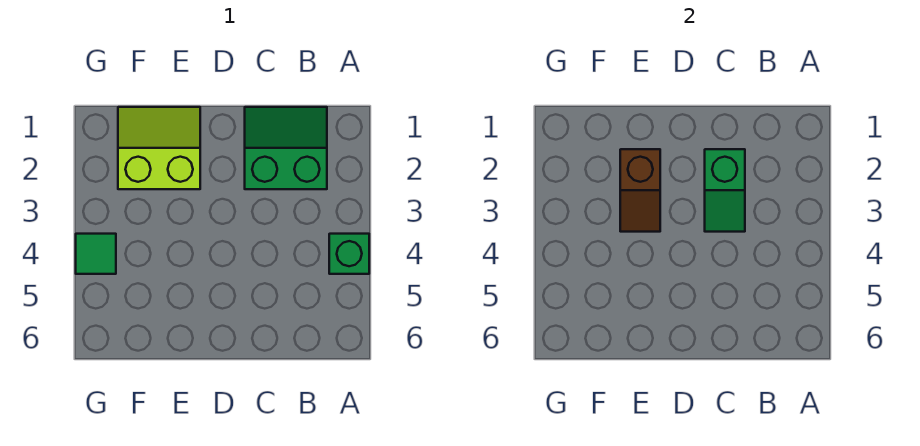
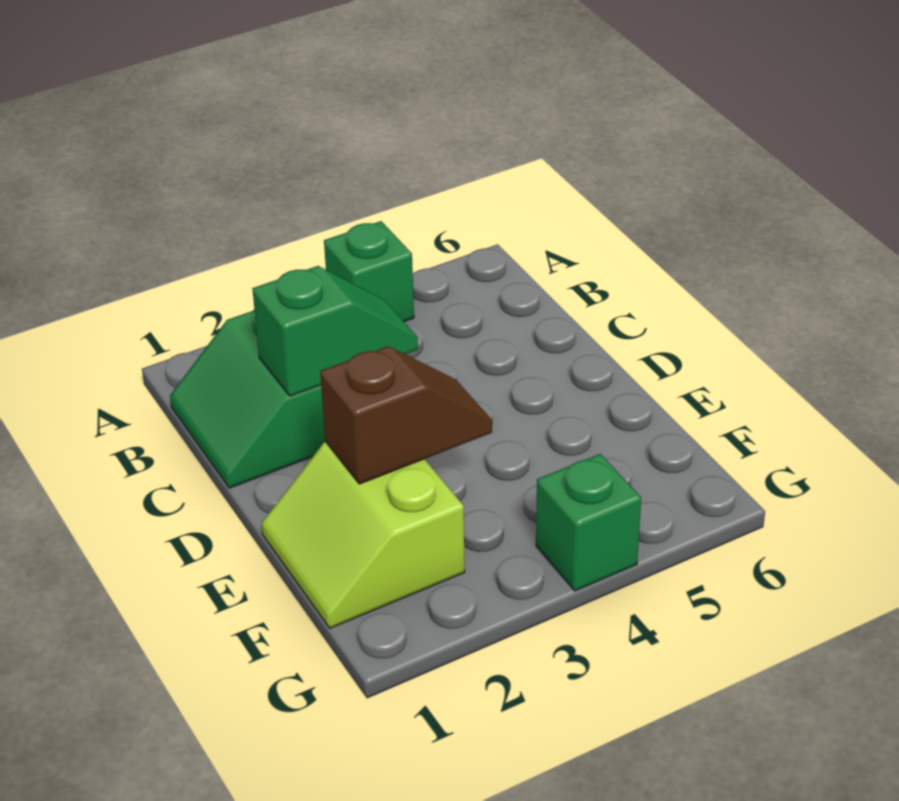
green 1x1 tile [76,234,116,274] -> green 1x1 brick [536,454,641,591]

